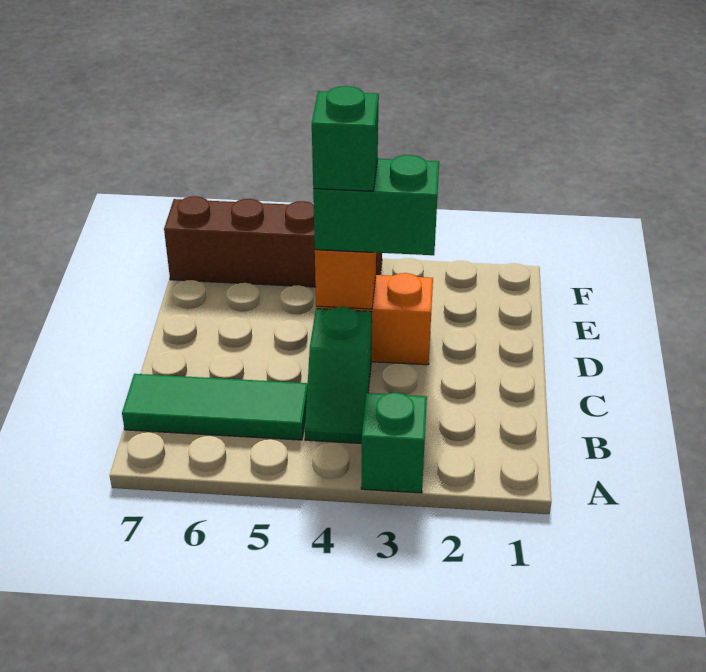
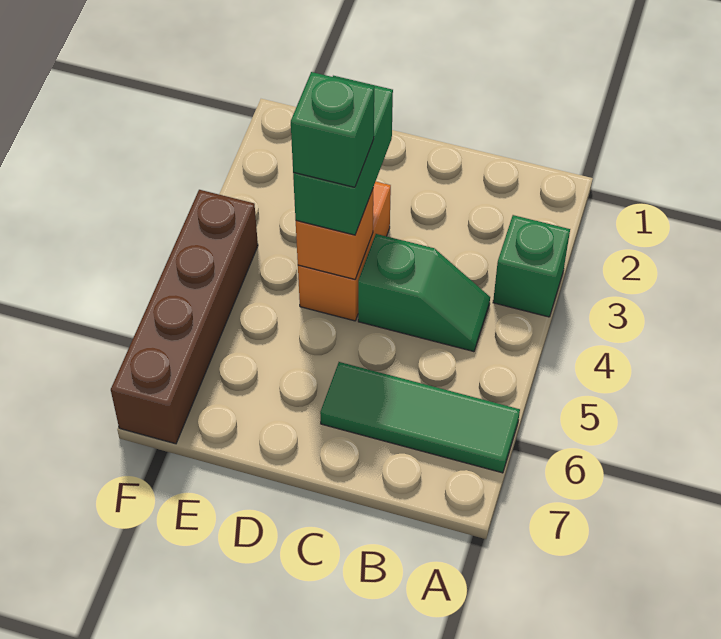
green 1x3 tile [122,374,308,440] -> green 1x3 tile turned to [320,362,520,473]

